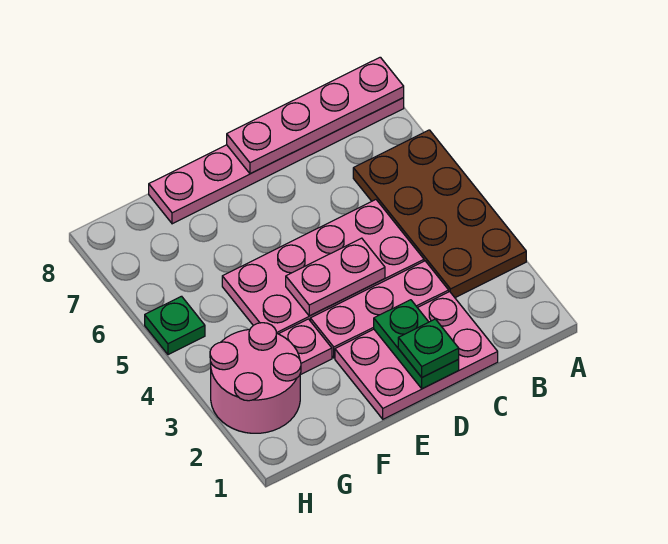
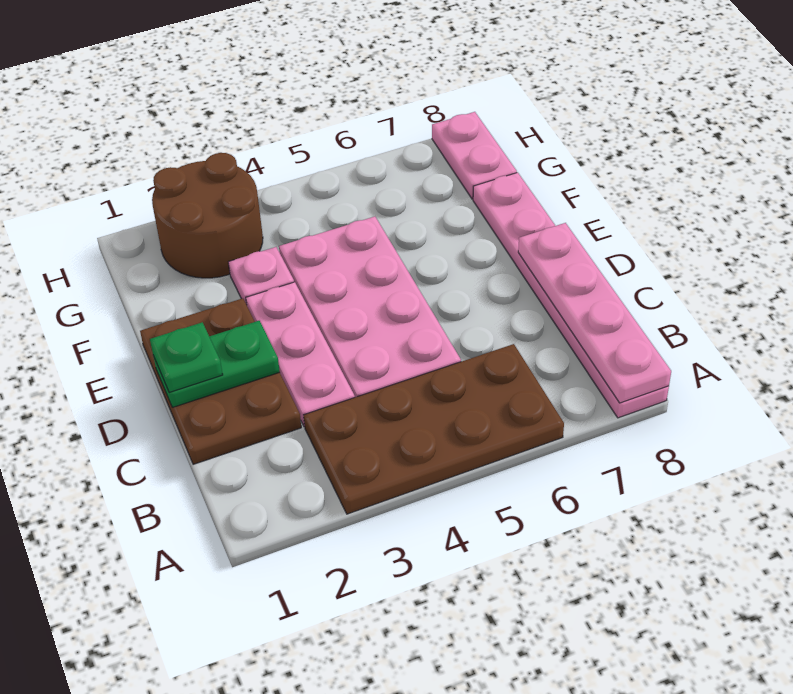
pink 2x3 plate [335,292,498,419] -> brown 2x3 plate [140,298,301,464]
pink 1x2 plate [286,238,385,316] -> pink 1x2 plate moved to [432,112,517,199]
pink 2x2 round brick [210,323,301,433] -> brown 2x2 round brick [152,153,263,278]
green 1x1 plate [145,296,205,355] -> none

